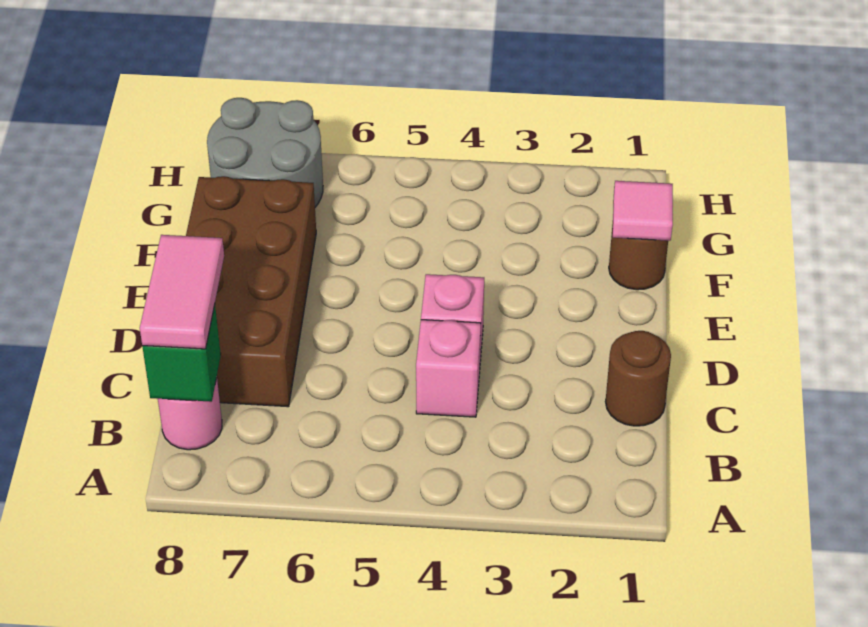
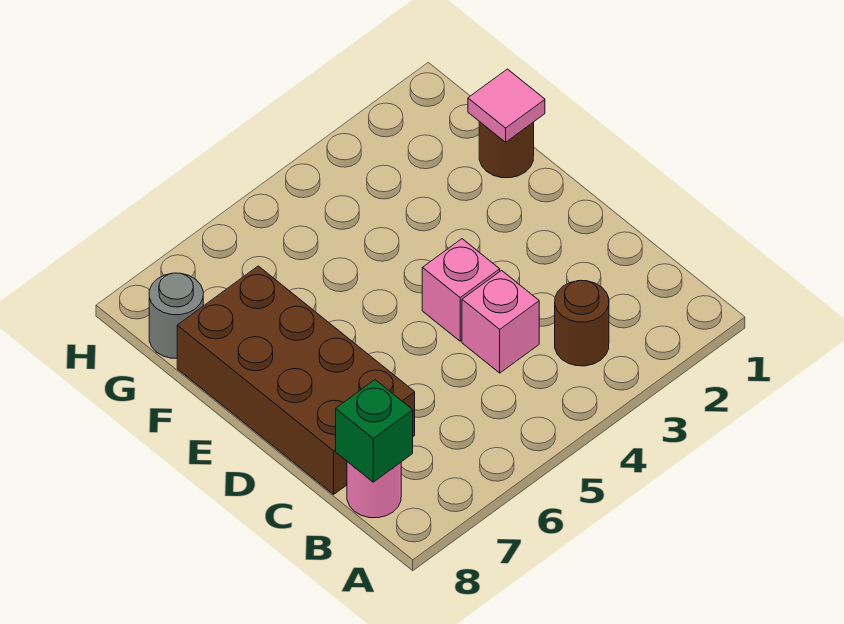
pink 1x2 tile [140,235,224,349] -> none
brown 1x1 round brick [605,331,671,426] -> brown 1x1 round brick moved to [555,280,609,366]
grey 2x2 round brick [207,98,323,207] -> grey 1x1 round brick [149,273,203,358]

